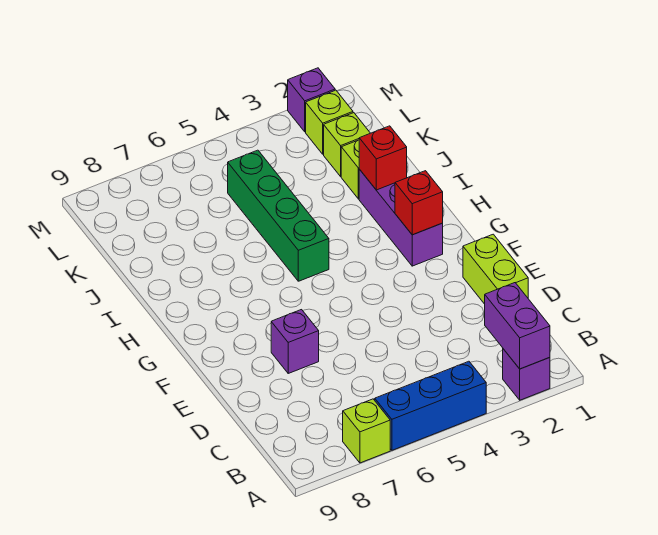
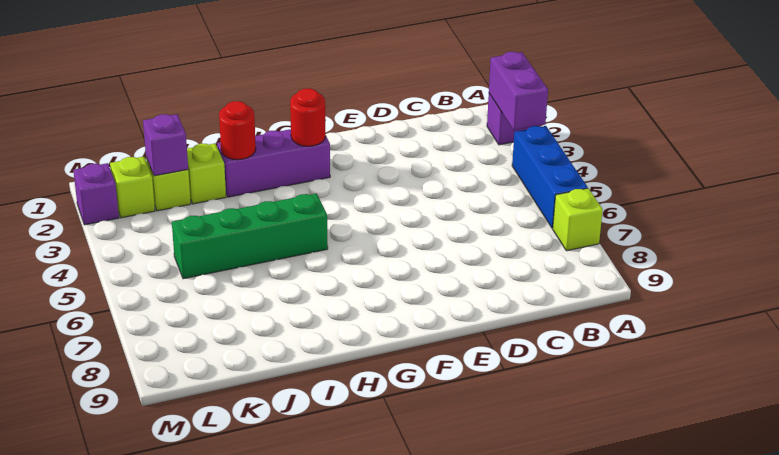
purple 1x2 brick [485,283,550,369] -> purple 1x2 brick turned to [489,52,548,130]
lime 1x2 brick [463,234,528,304] -> none
purple 1x1 brick [271,310,319,373] -> purple 1x1 brick moved to [143,114,188,176]
red 1x1 brick [395,171,443,235] -> red 1x1 round brick [290,88,326,146]
red 1x1 brick [359,126,407,190] -> red 1x1 round brick [219,101,256,160]

